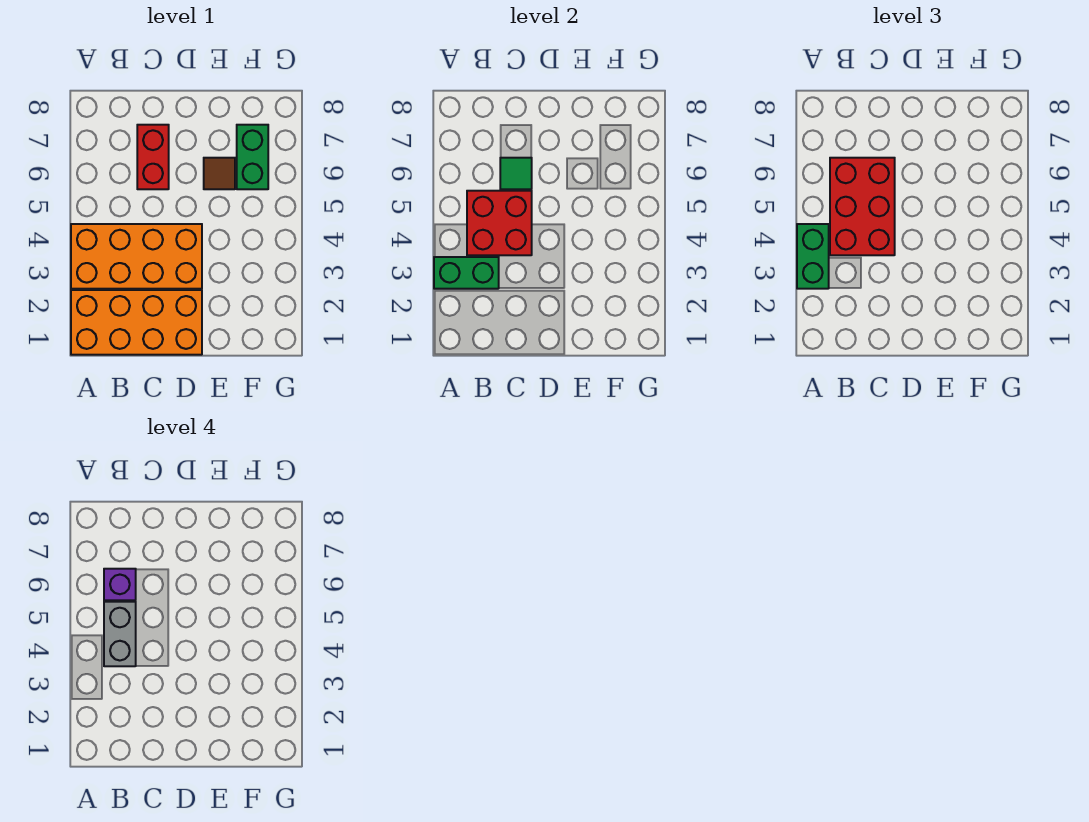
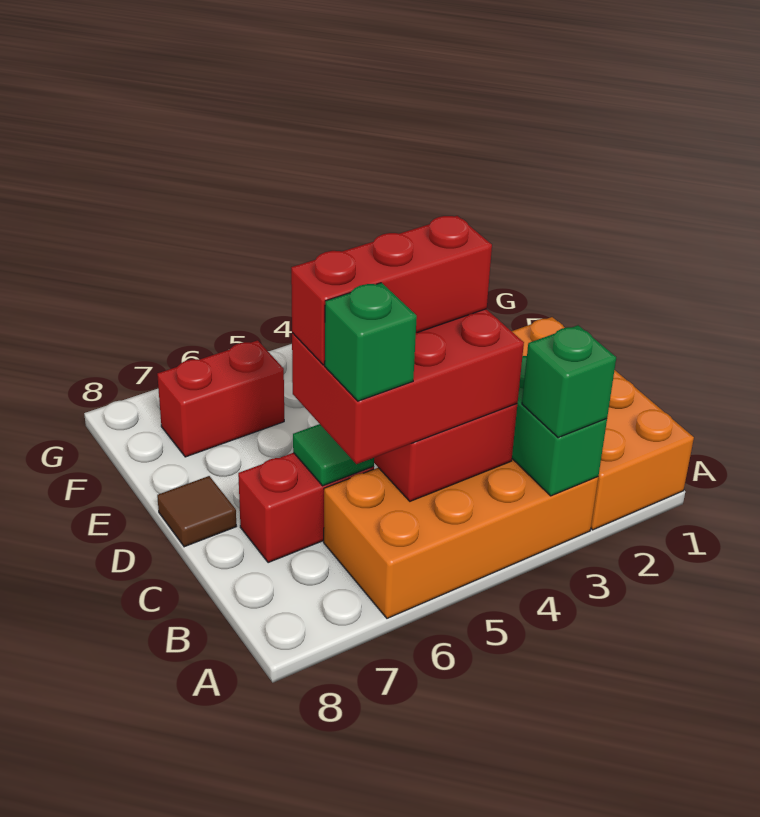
orange 2x4 brick [71,224,202,289] -> orange 2x4 brick turned to [324,459,598,618]
green 1x2 brick [797,224,829,289] -> green 1x1 brick [522,325,616,438]
grey 1x2 brick [104,602,136,666] -> none
purple 1x1 brick [104,569,136,600] -> green 1x1 brick [325,283,417,401]
none -> red 1x3 brick [291,216,492,365]
brown 1x1 tile [204,158,235,189] -> brown 1x1 tile moved to [157,476,236,547]
green 1x2 brick [237,125,268,189] -> red 1x2 brick [157,340,284,457]

